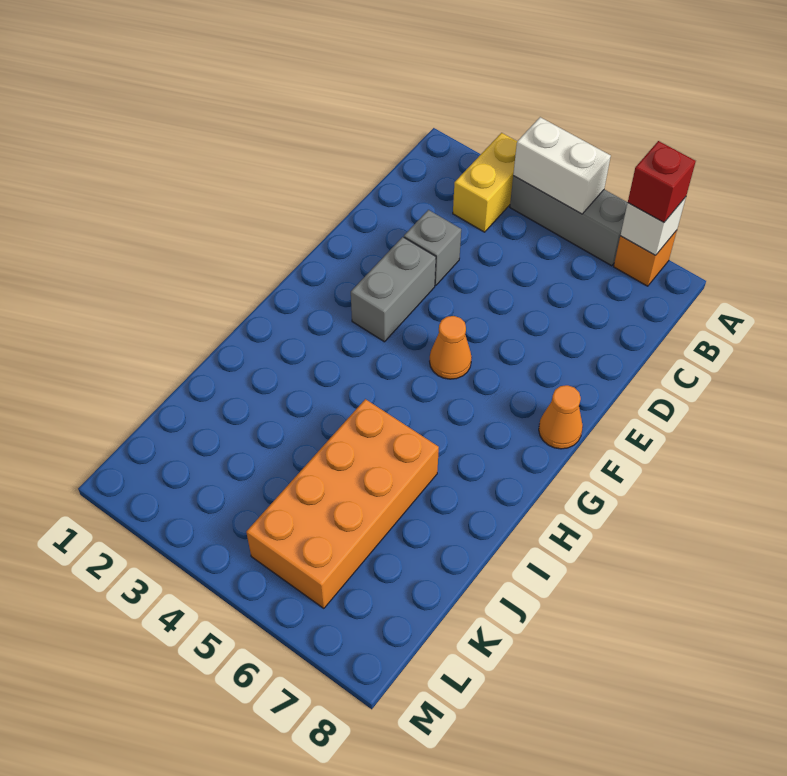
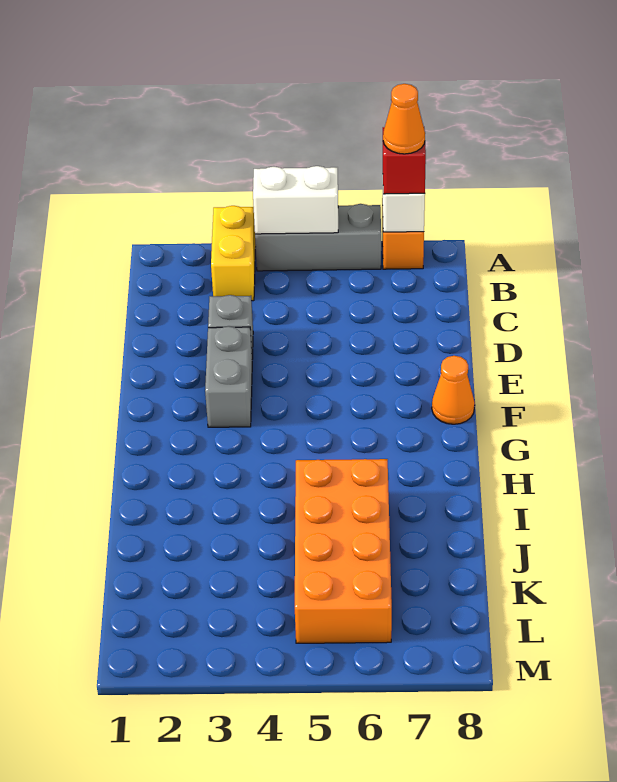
orange 1x1 cone [430,316,472,379] -> orange 1x1 cone moved to [383,84,425,154]

